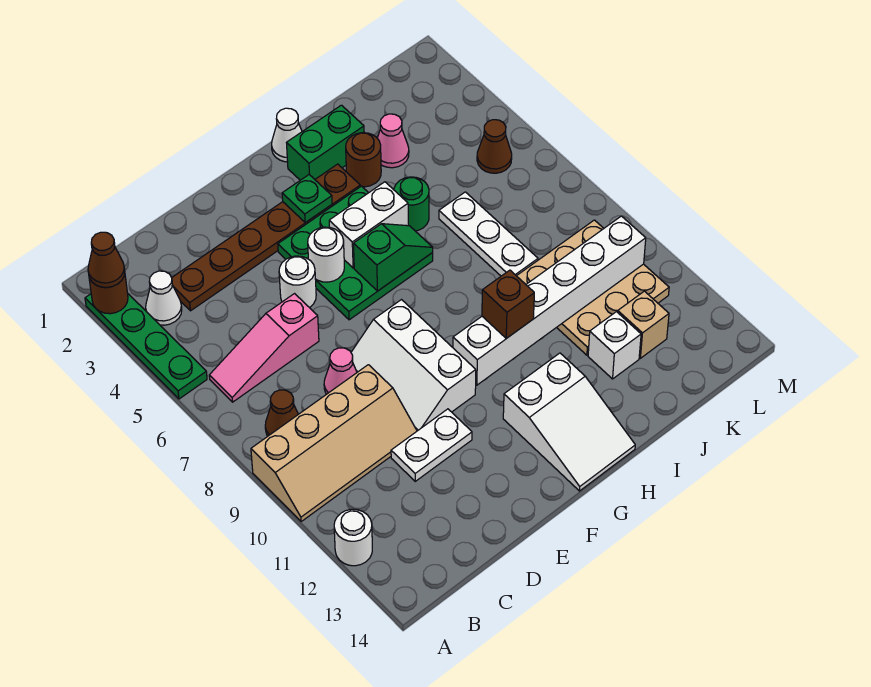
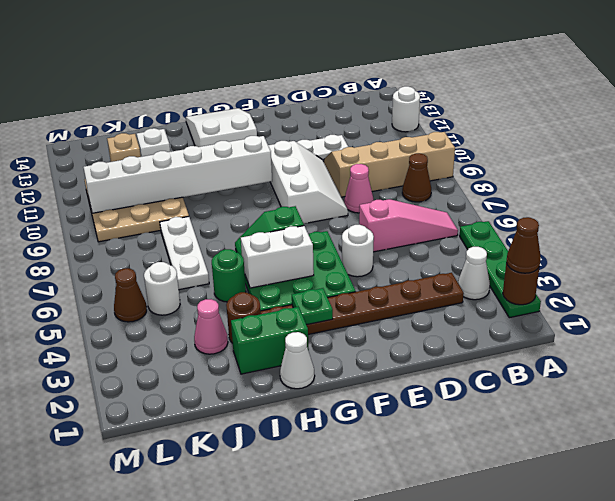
white 1x1 round brick [308,227,344,282] -> white 1x1 round brick moved to [144,262,180,315]
brown 1x1 brick [482,270,534,338] -> none

